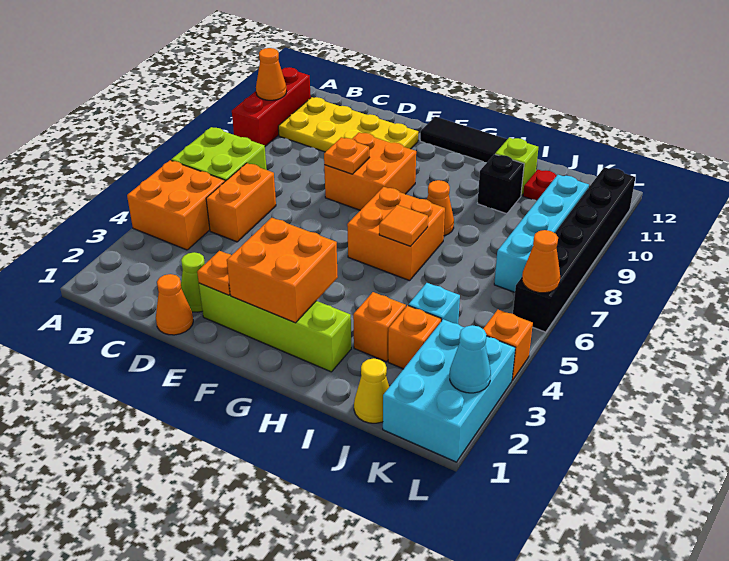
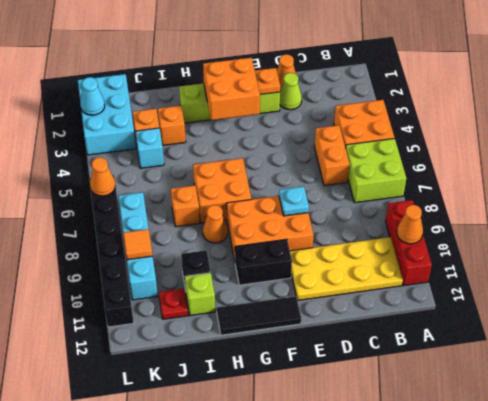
orange 2x2 brick [324,132,416,210] -> orange 2x3 brick [227,196,314,260]
orange 1x1 plate [324,137,369,174] -> cyan 1x1 plate [279,186,309,216]
none -> black 1x2 brick [235,239,292,285]
orange 1x1 tile [379,205,428,246] -> orange 1x1 tile moved to [123,229,153,260]
yellow 1x1 cone [354,358,389,423] -> none
orange 1x1 brick [483,310,533,381] -> orange 1x1 brick moved to [171,185,200,227]

